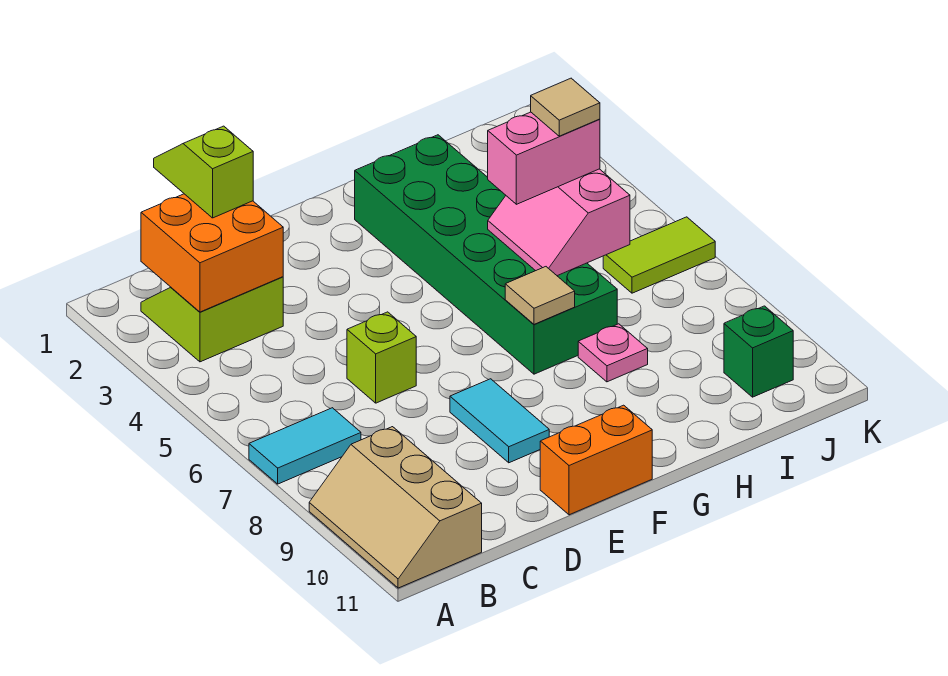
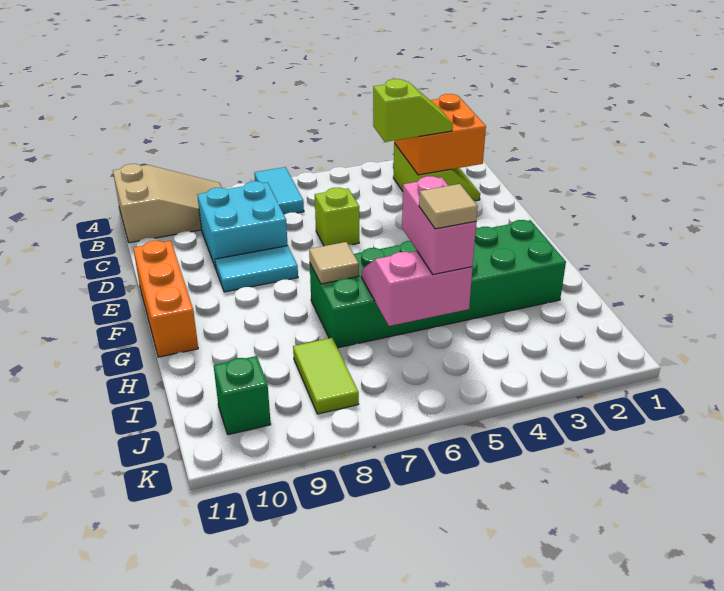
tan 2x3 slope [309,427,482,588] -> tan 2x3 slope turned to [113,164,221,243]
lime 1x2 slope [154,126,253,218] -> lime 1x2 slope moved to [373,79,453,142]
none -> cyan 2x2 brick [197,181,288,269]
orange 1x2 brick [540,405,652,515] -> orange 1x3 brick [133,241,198,357]
pink 1x1 plate [578,324,648,382] -> none
lime 1x2 tile [603,217,715,293] -> lime 1x2 tile moved to [293,338,359,414]

